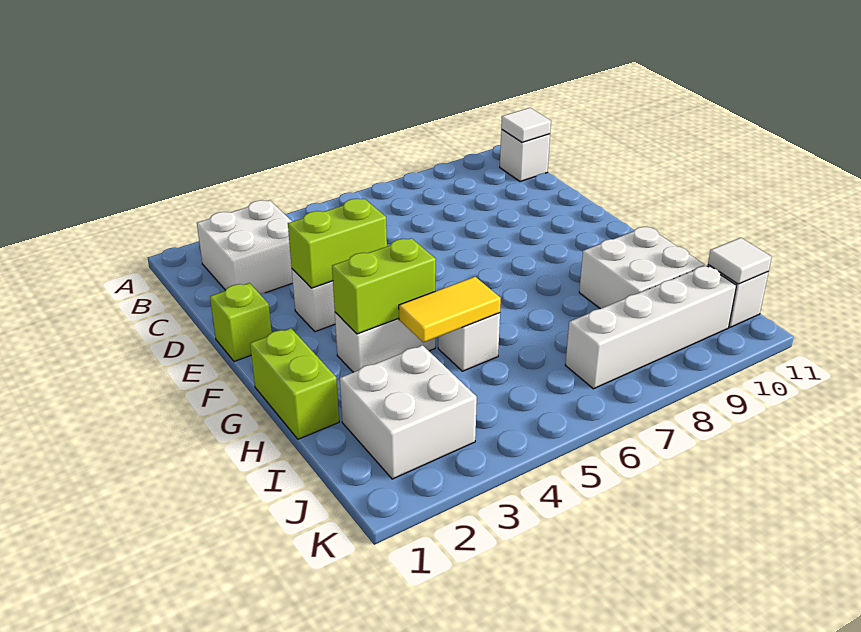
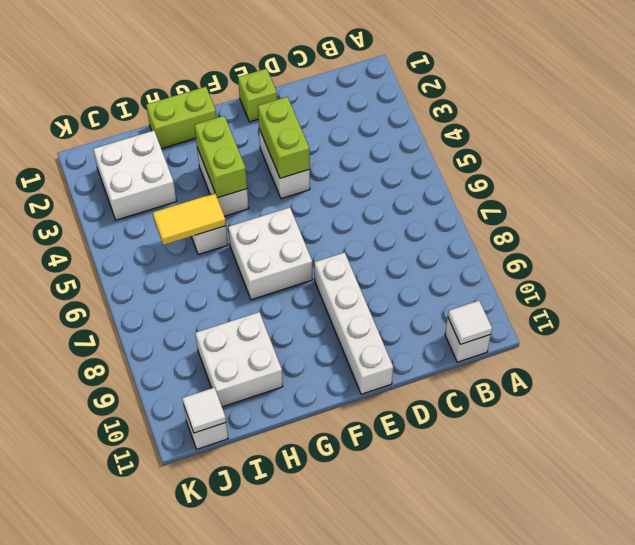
white 2x2 brick [197,200,293,294] -> white 2x2 brick moved to [228,207,312,300]
yellow 1x2 tile [399,277,501,343] -> yellow 1x2 tile turned to [153,193,226,245]
white 1x4 brick [565,266,736,389] -> white 1x4 brick moved to [314,252,393,394]

